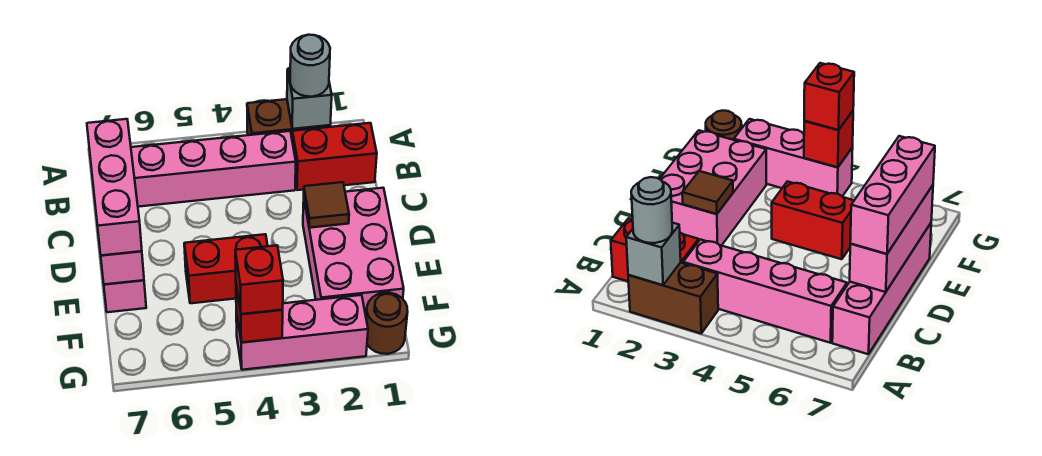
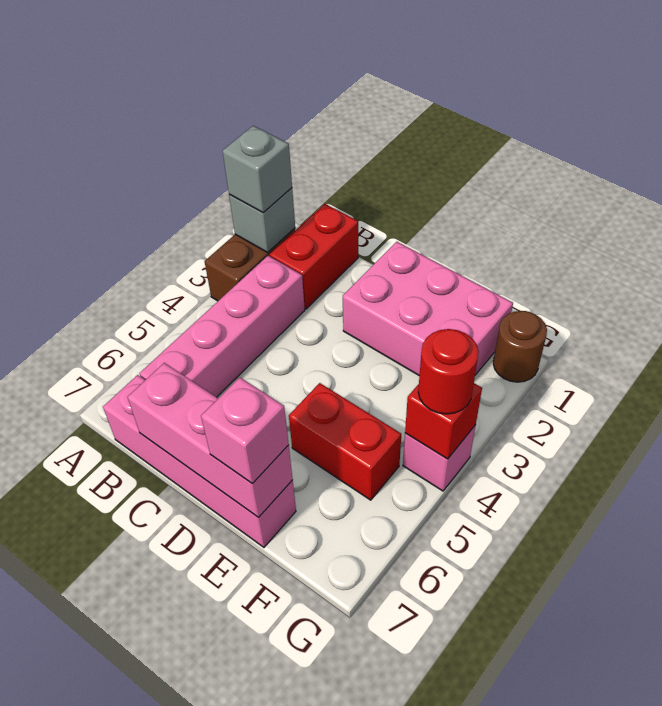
grey 1x1 round brick [290,35,330,97] -> grey 1x1 brick [223,126,292,213]
pink 1x3 brick [87,119,142,255] -> pink 1x1 brick [201,378,289,484]
brown 1x1 tile [304,182,349,228] -> none
red 1x2 brick [184,234,268,303] -> red 1x2 brick turned to [289,383,401,500]
pink 1x3 brick [236,295,368,370] -> pink 1x1 brick [403,425,476,491]
red 1x1 brick [235,245,283,314] -> red 1x1 round brick [418,329,479,414]

